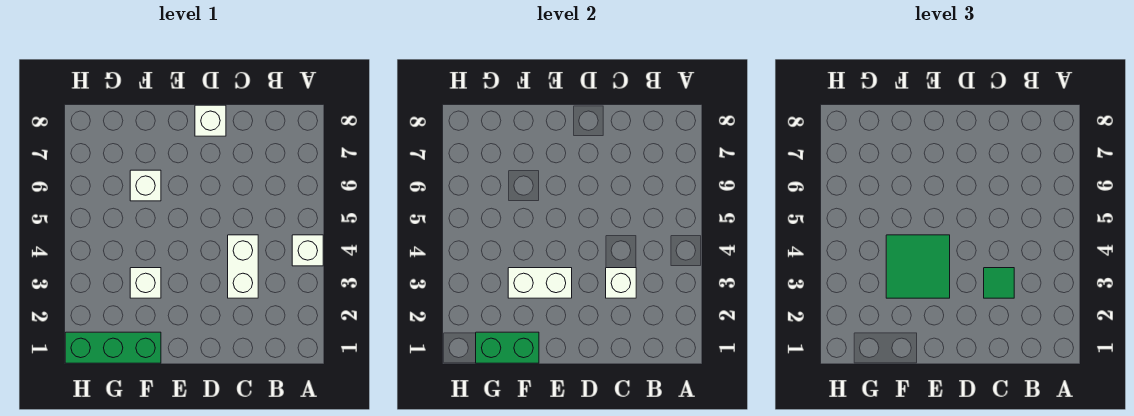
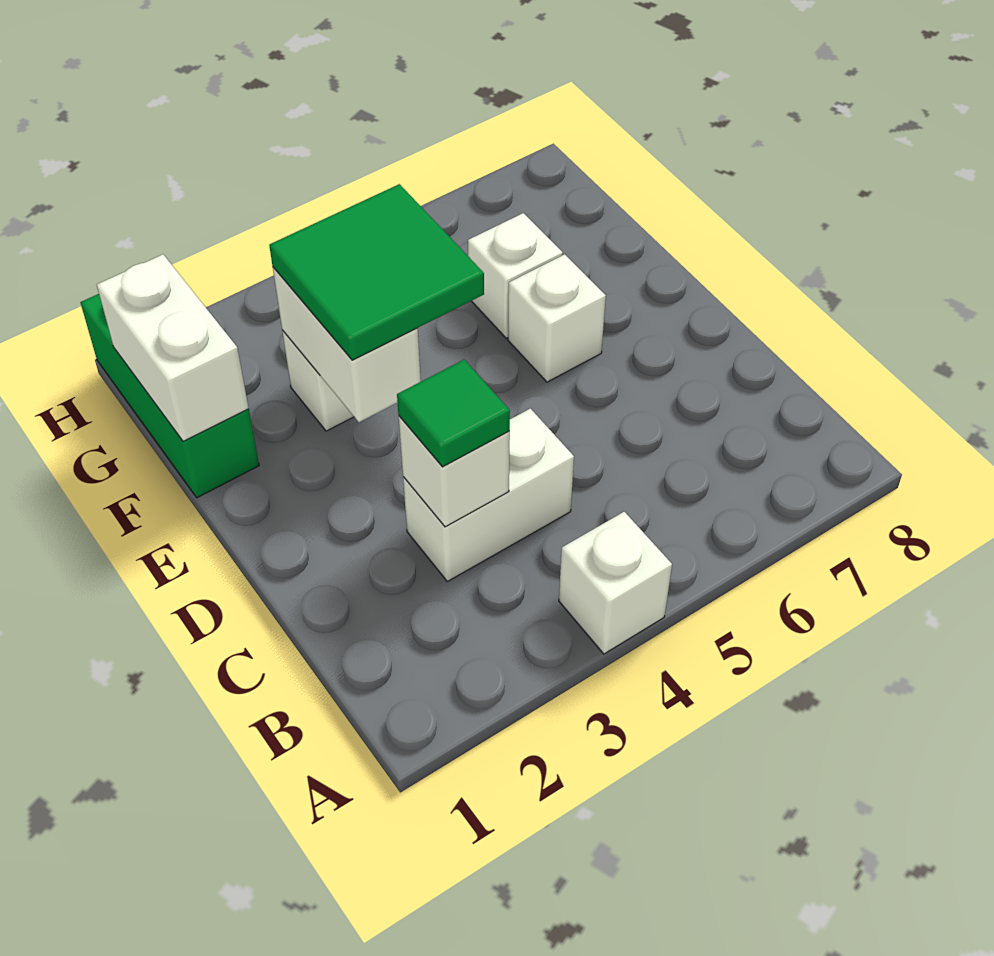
white 1x1 brick [195,105,226,136] -> white 1x1 brick moved to [508,254,606,382]
green 1x2 brick [476,332,539,363] -> white 1x2 brick [97,254,249,441]

